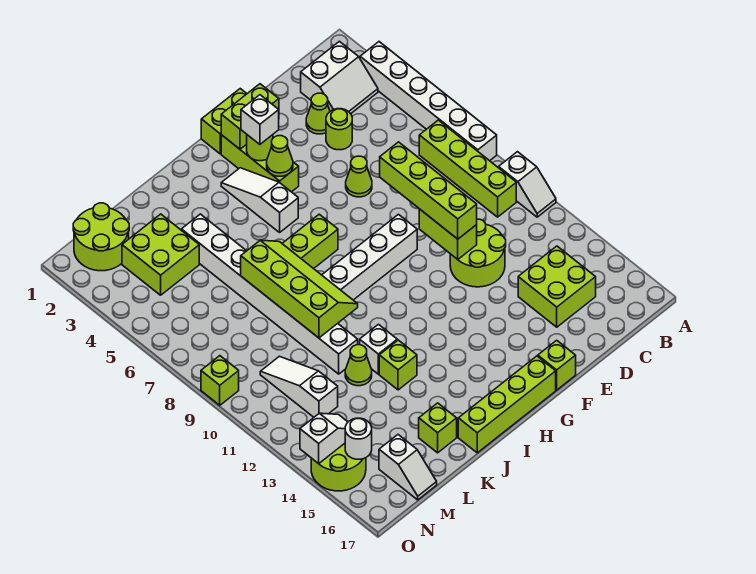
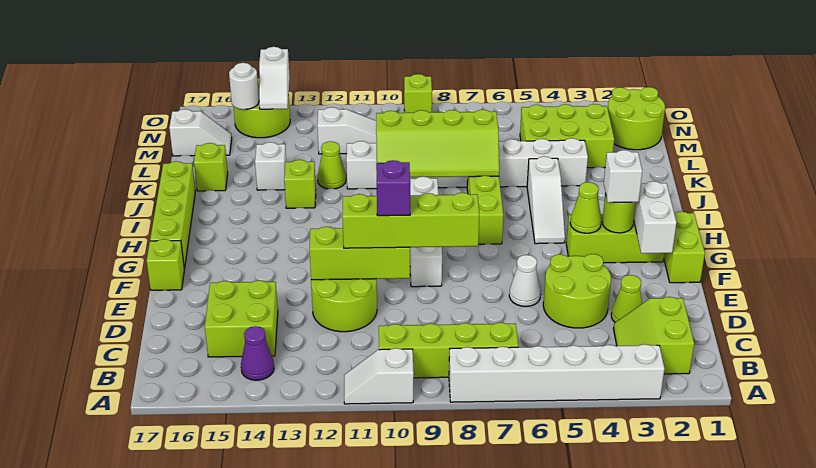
white 2x2 slope [301,41,378,114] -> lime 2x2 slope [614,297,694,374]
none -> purple 1x1 cone [241,326,274,380]
lime 1x1 round brick [326,109,352,150] -> lime 2x2 round brick [543,254,611,328]
lime 1x1 cone [346,156,372,197] -> white 1x1 cone [509,255,541,307]
lime 1x2 brick [419,209,477,259] -> lime 1x3 brick [309,227,410,280]
none -> purple 1x1 brick [376,160,410,216]
lime 1x2 brick [221,84,279,149] -> white 1x2 brick [634,181,677,253]
white 1x3 slope [221,168,298,232] -> white 1x3 slope turned to [527,156,565,244]
white 1x1 brick [360,324,397,374] -> white 1x1 brick moved to [255,142,286,190]
lime 2x2 brick [122,214,199,295] -> lime 2x3 brick [520,104,614,168]
white 1x2 slope [379,435,437,500] -> white 1x2 slope turned to [169,109,232,156]

